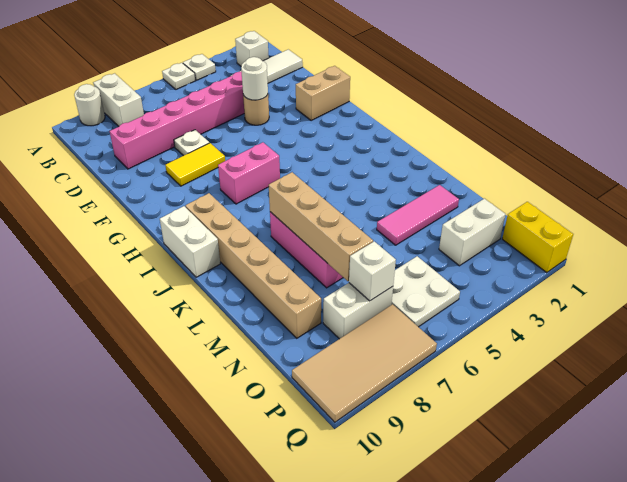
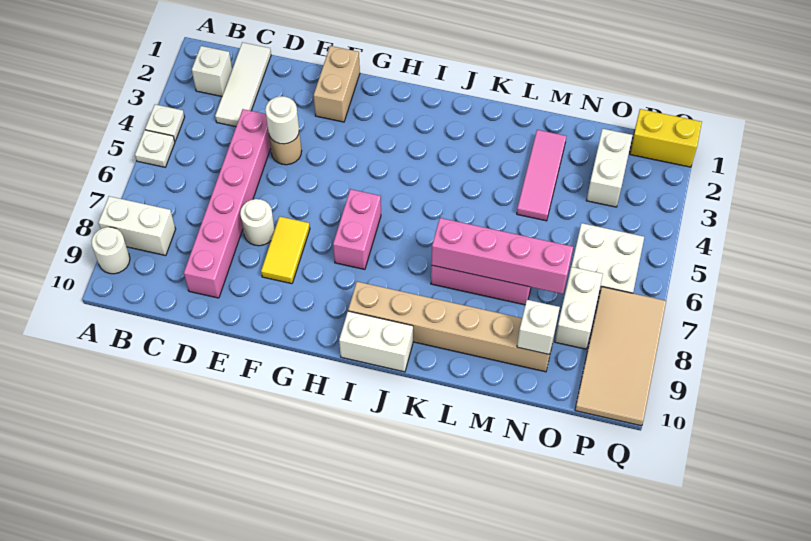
white 1x1 plate [174,130,209,156] -> white 1x1 round brick [240,199,275,246]
tan 1x4 brick [269,172,373,281] -> pink 1x4 brick [431,218,573,294]
white 1x1 brick [349,241,396,301] -> white 1x1 brick moved to [517,300,560,355]

